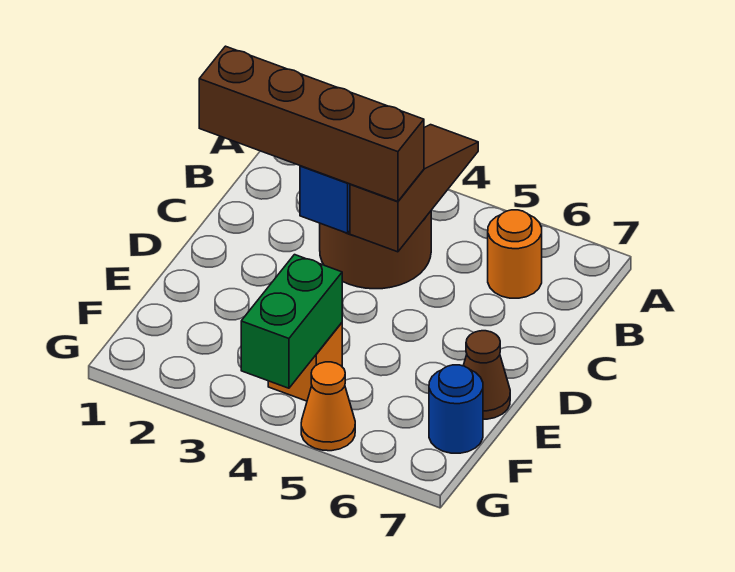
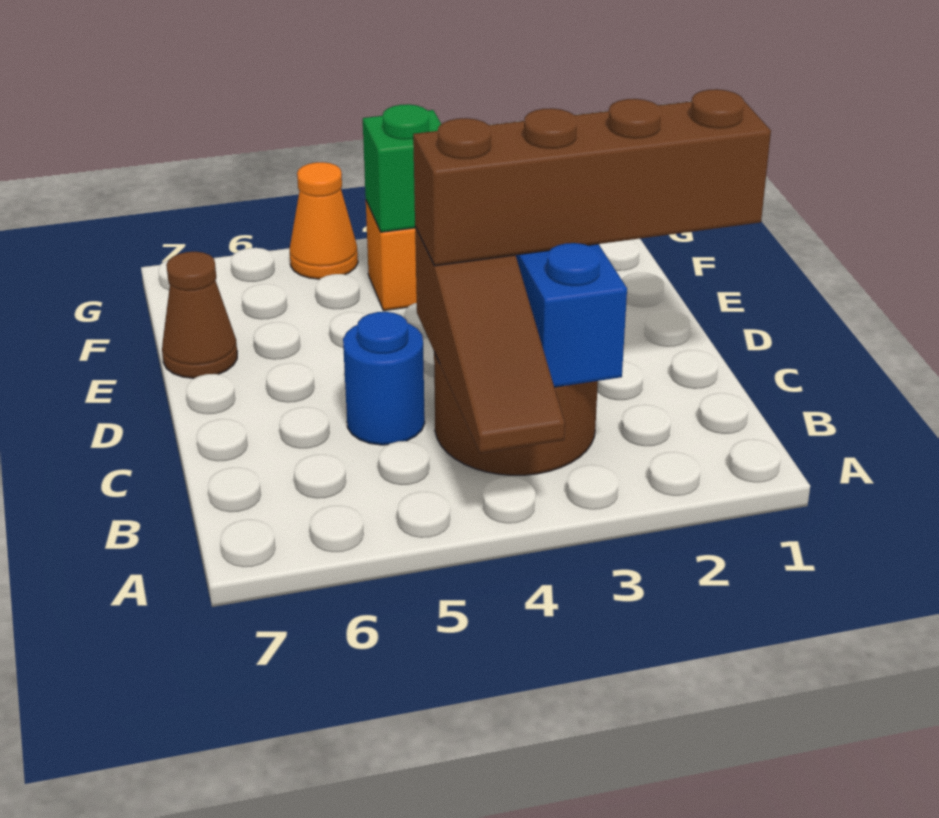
orange 1x1 round brick [488,210,542,298] -> none
green 1x2 brick [241,255,342,388] -> green 1x1 brick [363,104,441,232]
blue 1x1 round brick [429,365,483,453] -> blue 1x1 round brick moved to [343,312,425,445]

